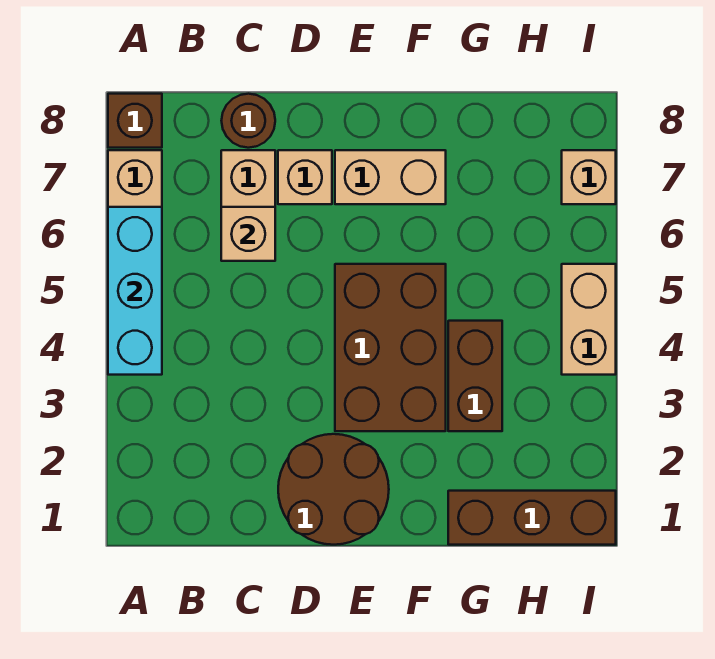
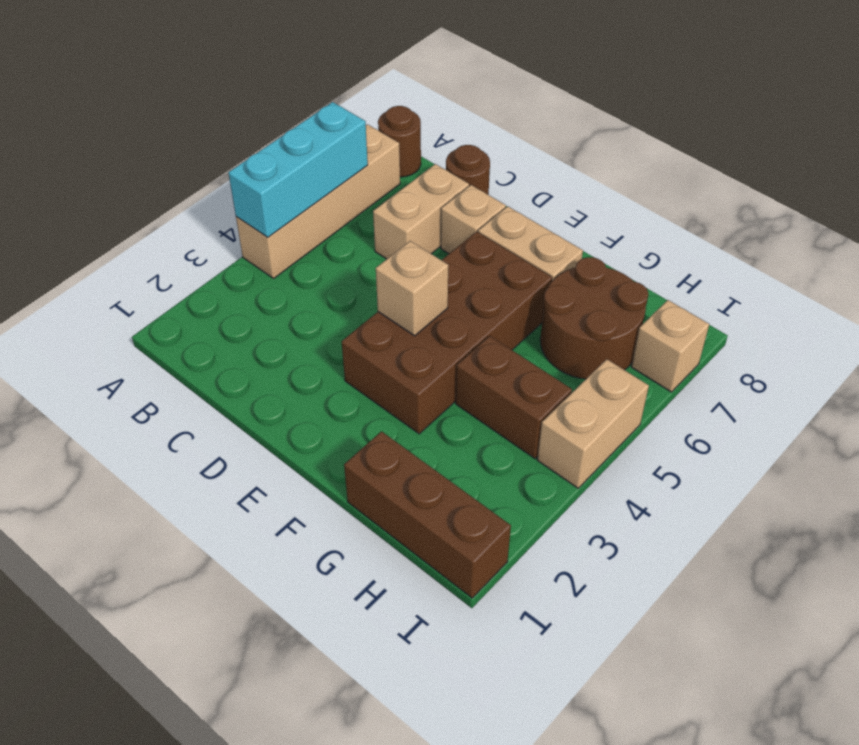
brown 1x1 brick [108,94,162,148] -> brown 1x1 round brick [378,106,421,177]
tan 1x1 brick [221,207,275,261] -> tan 1x1 brick moved to [376,241,448,336]
brown 2x2 round brick [278,434,389,545] -> brown 2x2 round brick moved to [540,257,648,379]
brown 2x3 brick [335,264,446,431] -> brown 2x4 brick [342,231,552,434]
brown 1x2 brick [448,321,502,431] -> brown 1x2 brick turned to [456,336,572,459]

